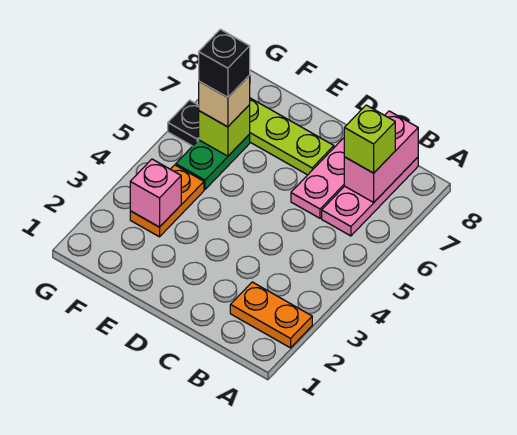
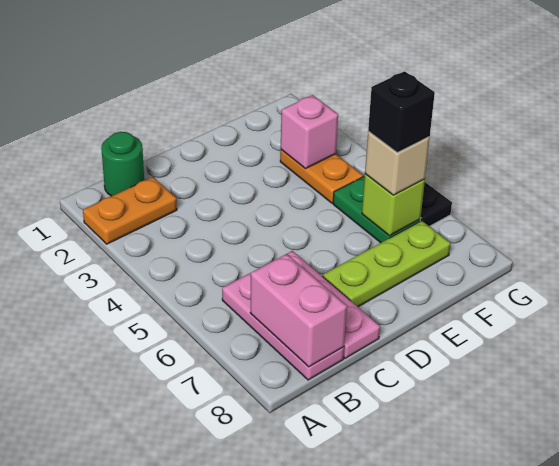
none -> green 1x1 round brick [101,132,144,196]
lime 1x1 brick [344,105,395,173] -> none

